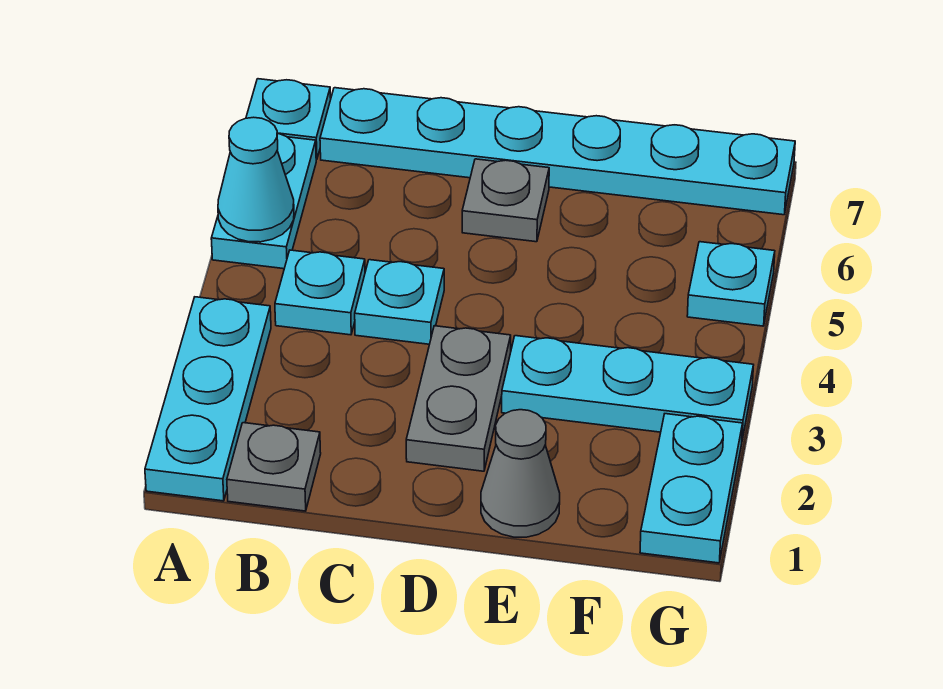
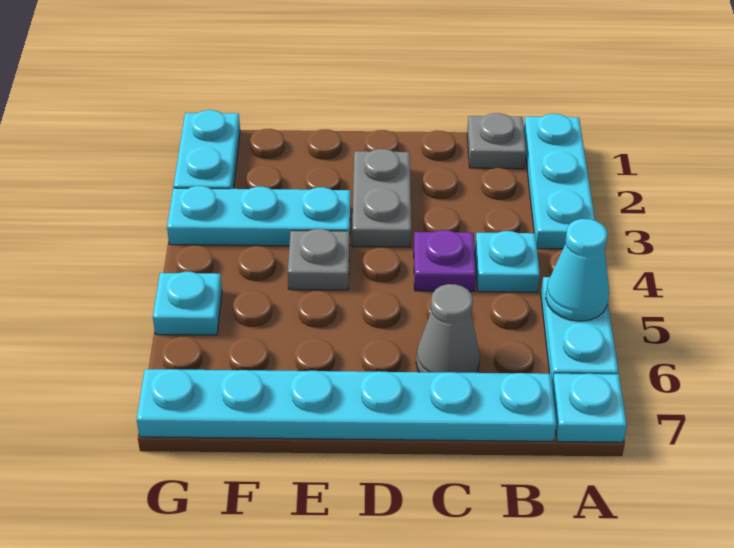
cyan 1x1 plate [355,260,444,344] -> purple 1x1 plate [414,230,476,291]
grey 1x1 plate [462,159,549,242] -> grey 1x1 plate moved to [288,229,349,290]
grey 1x1 cone [481,410,560,537] -> grey 1x1 cone moved to [416,284,480,373]

